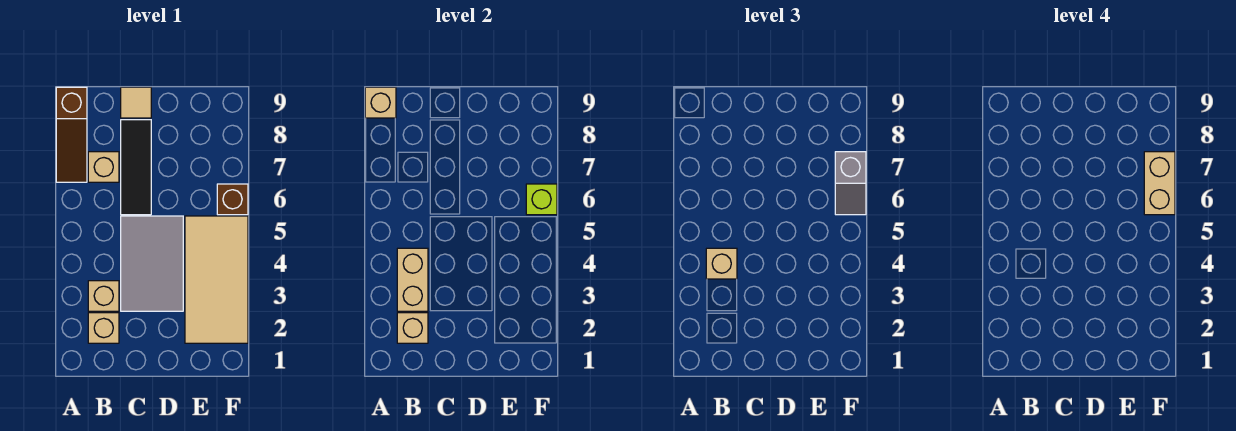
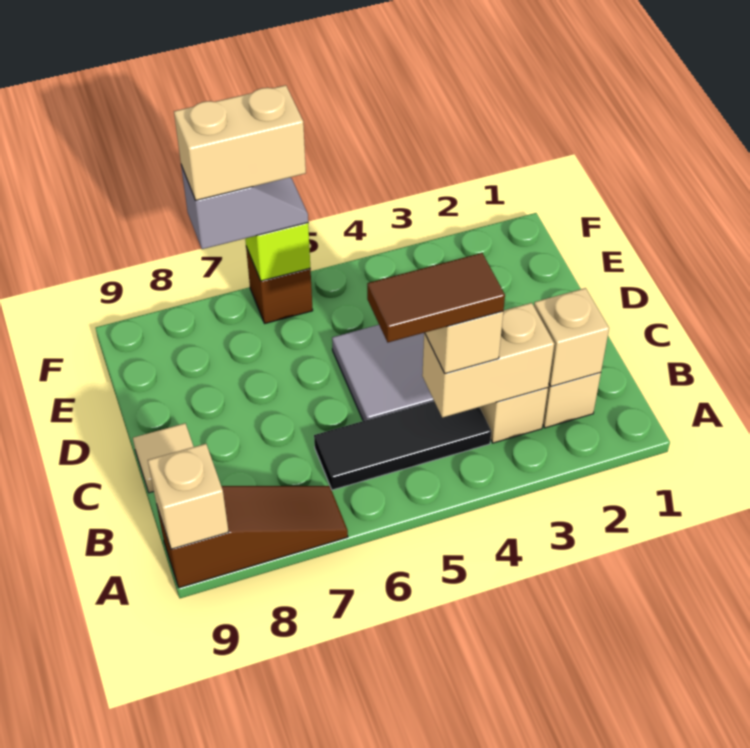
none -> brown 1x2 tile [367,253,505,342]
tan 1x1 brick [88,152,119,182] -> none
black 1x3 tile [121,120,151,215] -> black 1x3 tile moved to [314,401,491,490]
tan 2x4 tile [185,216,248,343] -> none

